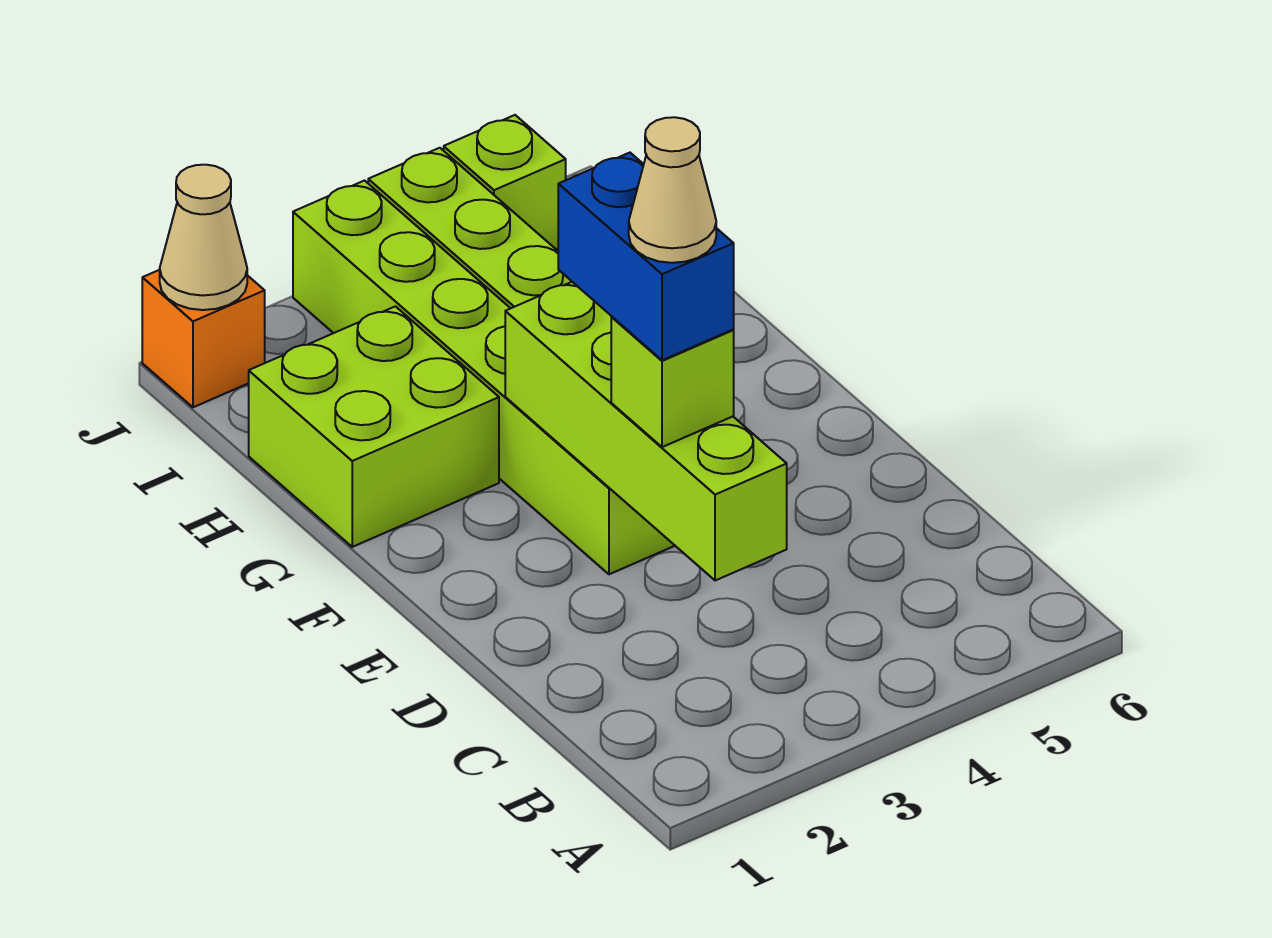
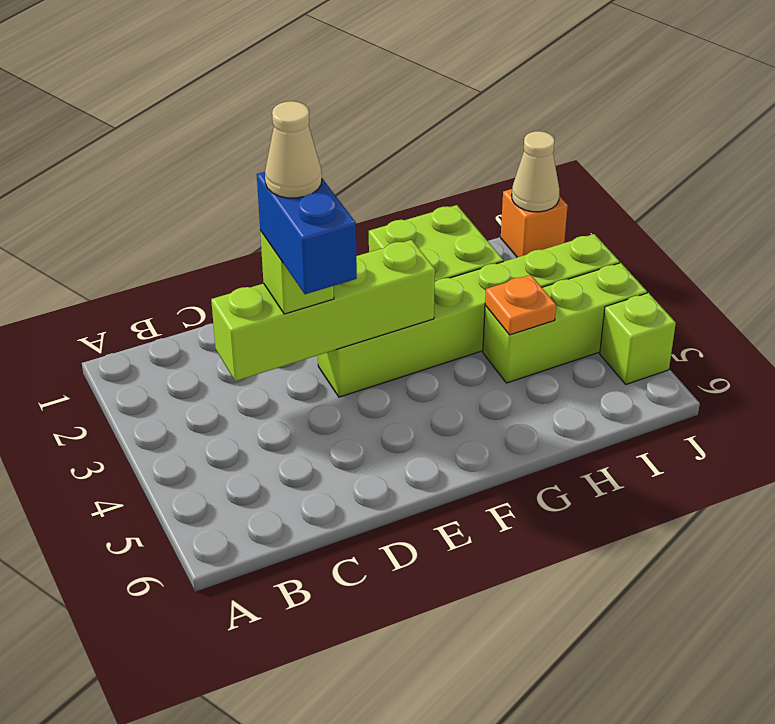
blue 1x2 brick [558,153,734,360] -> blue 1x2 brick turned to [257,172,357,294]
none -> orange 1x1 plate [485,275,556,335]

